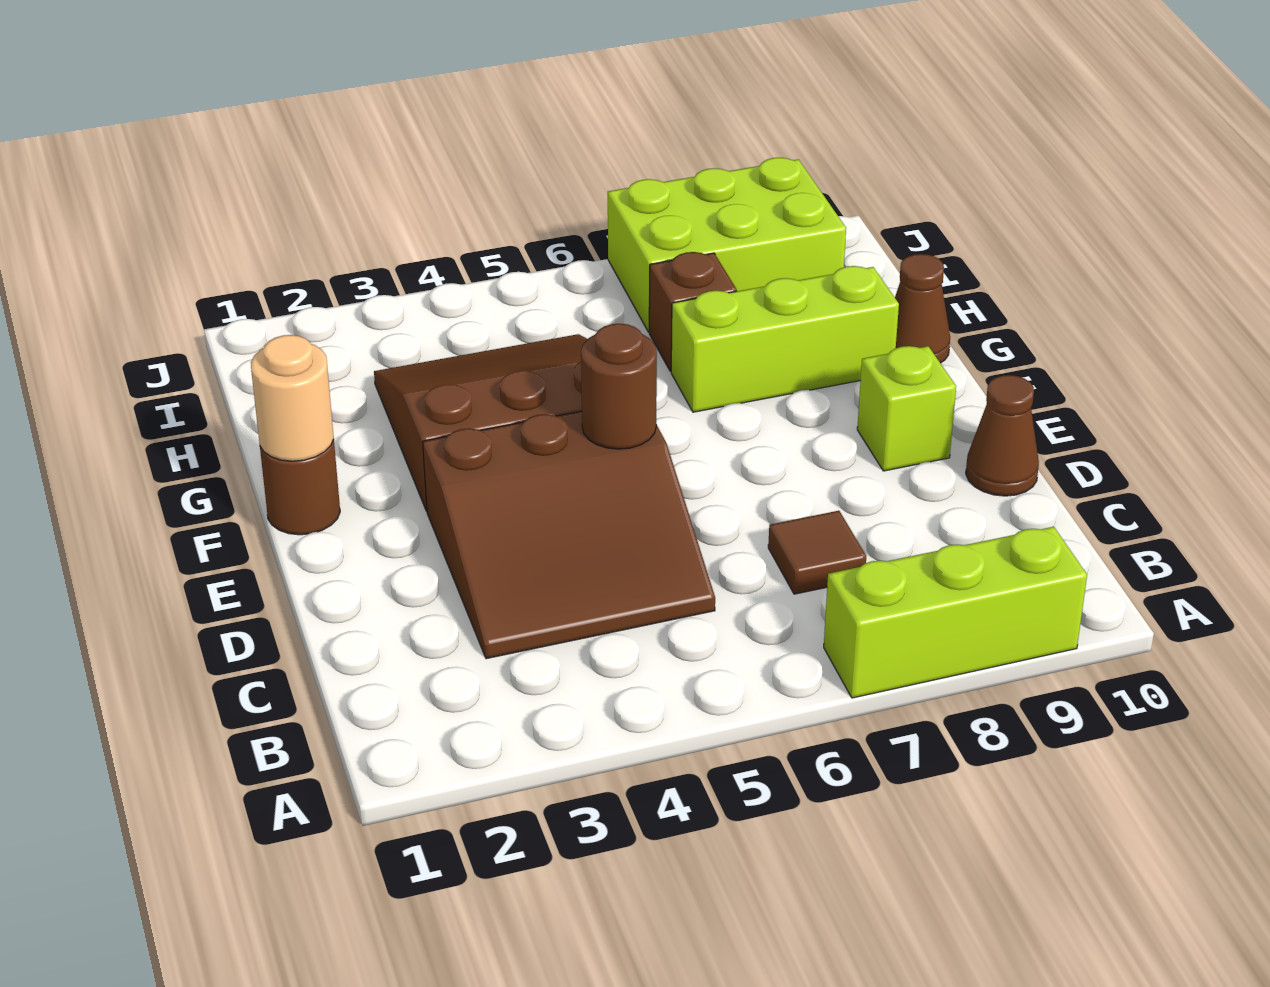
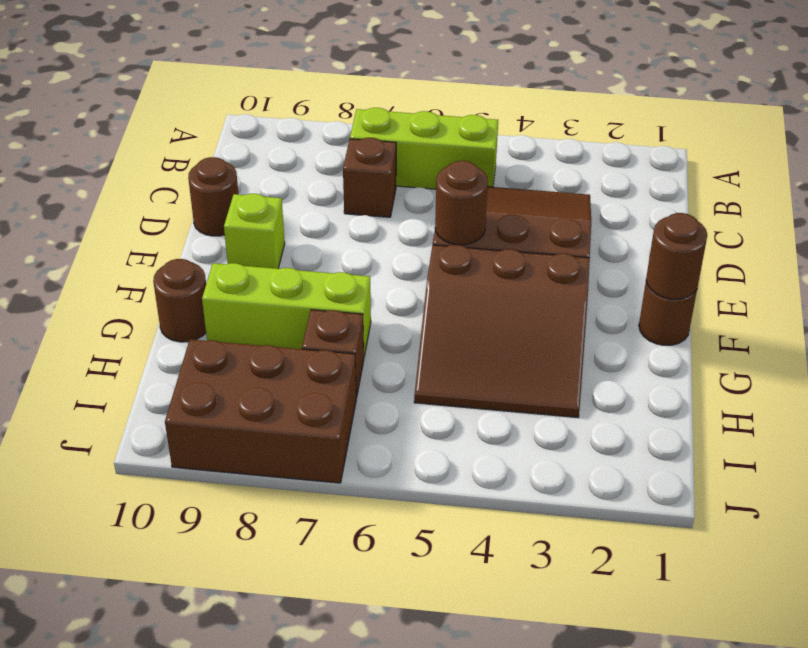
lime 1x3 brick [824,527,1087,698] -> lime 1x3 brick moved to [350,108,498,189]
brown 1x1 tile [768,511,866,594] -> brown 1x1 brick [343,138,396,217]
brown 1x1 cone [966,375,1039,496] -> brown 1x1 round brick [188,157,239,236]
tan 1x1 round brick [251,335,334,461] -> brown 1x1 round brick [646,213,707,299]
brown 1x1 cone [895,254,950,363] -> brown 1x1 round brick [153,259,206,342]
lime 2x3 brick [608,158,846,332] -> brown 2x3 brick [165,339,356,483]

